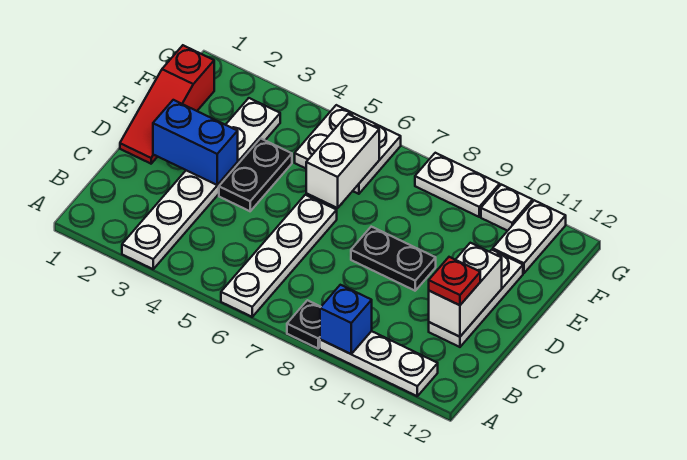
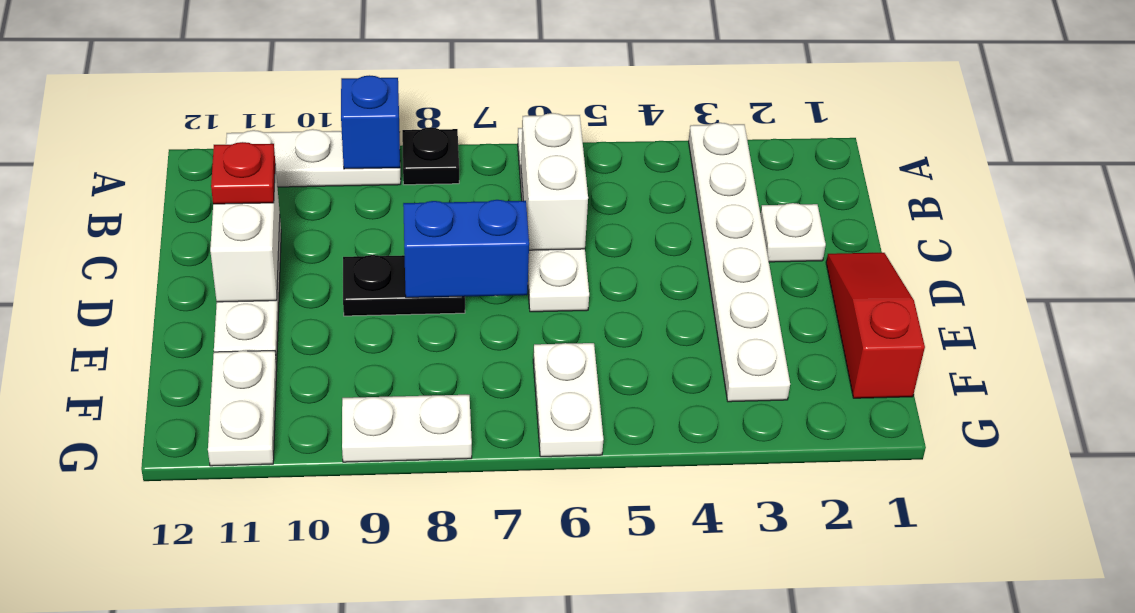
blue 1x2 brick [153,100,238,185] -> blue 1x2 brick moved to [403,200,529,298]
black 1x2 plate [219,138,292,211] -> none
white 1x2 brick [306,114,379,208] -> white 1x2 brick moved to [521,113,588,250]
white 2x2 plate [295,105,401,194] -> white 1x2 plate [533,343,604,457]
white 1x1 plate [481,185,533,231] -> white 1x1 plate moved to [760,203,826,262]

